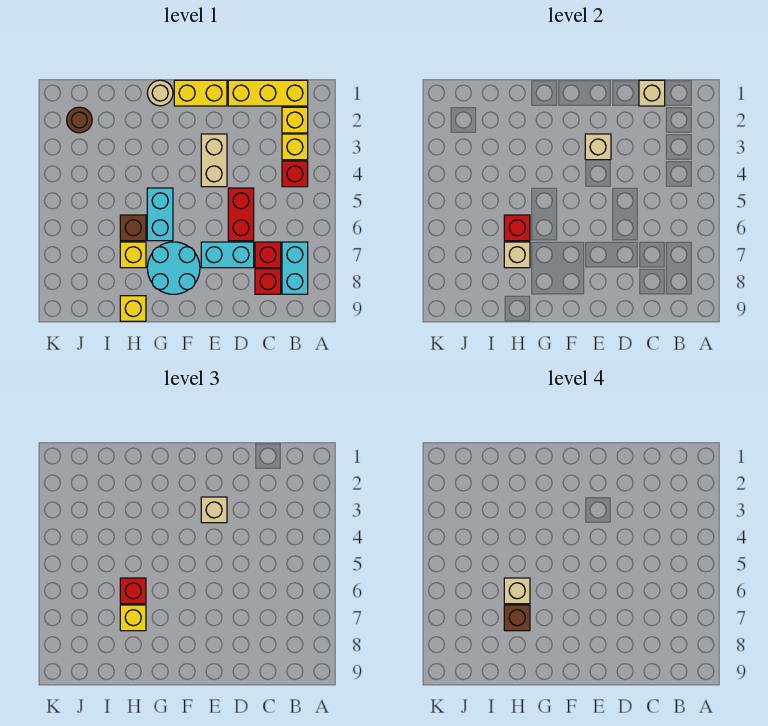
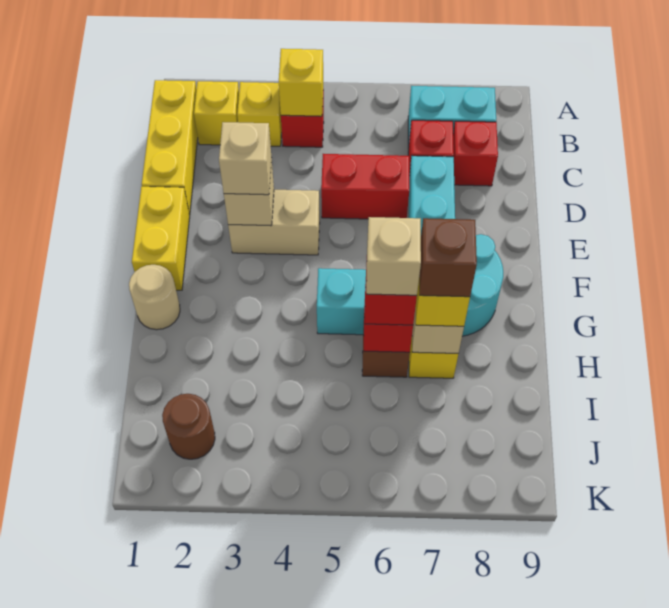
tan 1x1 brick [639,80,665,106] -> none
yellow 1x1 brick [120,296,146,321] -> yellow 1x1 brick moved to [279,49,323,116]

